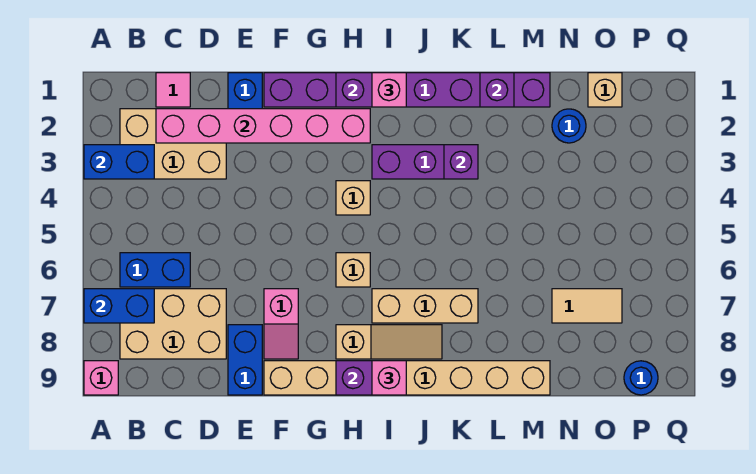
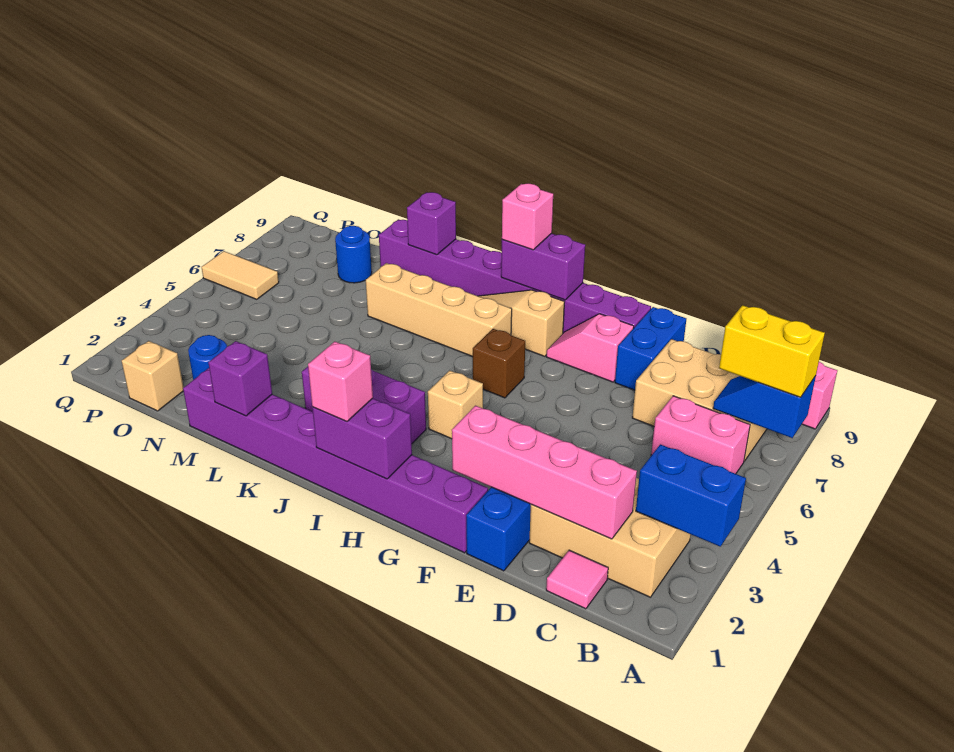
blue 1x2 brick [84,289,154,323] -> blue 1x2 slope [713,376,816,438]
none -> yellow 1x2 brick [719,305,825,397]
blue 1x2 brick [120,253,190,287] -> pink 1x2 brick [651,396,750,474]
pink 1x6 brick [156,109,370,143] -> pink 1x4 brick [452,406,637,539]
pink 1x2 slope [264,289,298,359] -> pink 1x2 slope turned to [546,314,634,382]
tan 1x8 brick [264,361,550,395] -> purple 1x8 brick [379,219,651,333]
tan 1x1 brick [336,253,370,287] -> brown 1x1 brick [473,329,525,398]
tan 1x3 brick [372,289,478,323] -> tan 1x4 brick [366,263,512,357]
purple 1x1 brick [444,145,478,179] -> purple 1x1 brick moved to [407,192,456,255]
tan 1x2 tile [552,289,622,323] -> tan 1x2 tile moved to [202,251,279,299]
blue 1x1 round brick [624,361,658,395] -> blue 1x1 round brick moved to [335,226,372,283]

